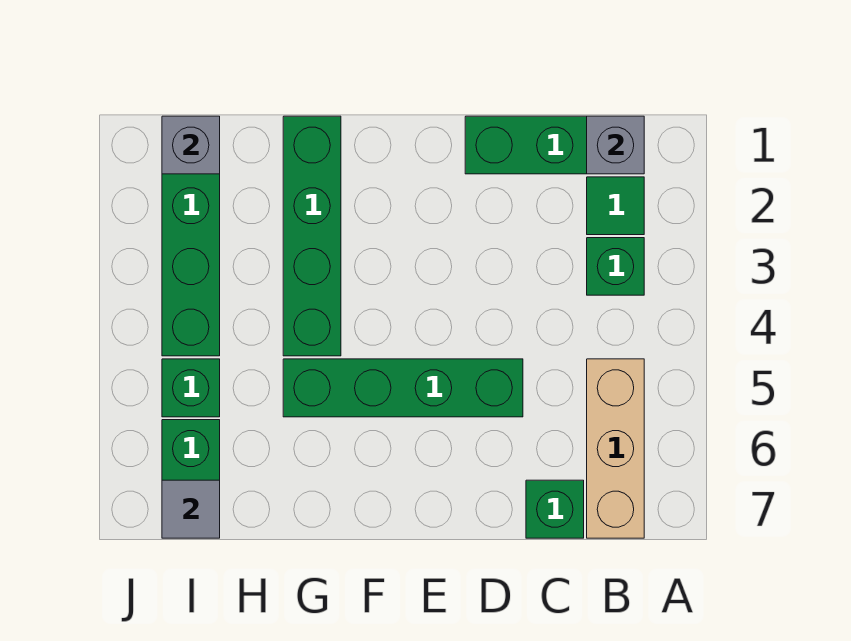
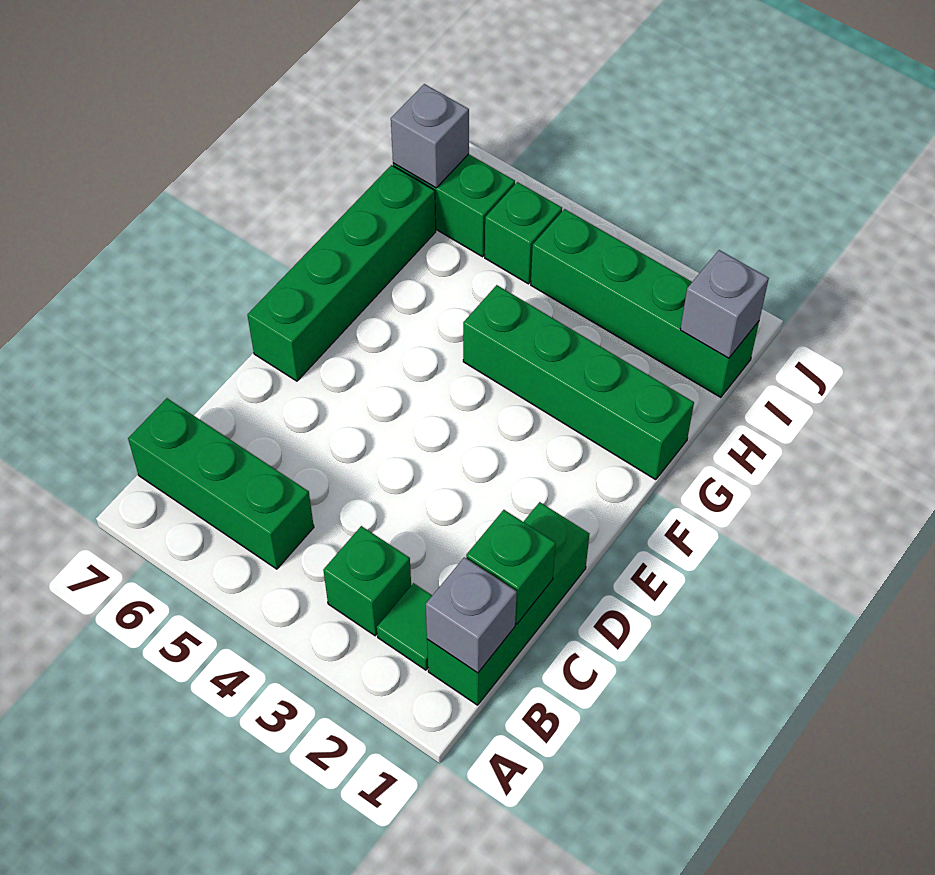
tan 1x3 brick [587,359,644,538] -> green 1x3 brick [128,398,314,569]
green 1x1 brick [526,480,584,538] -> green 1x1 brick moved to [466,510,556,624]
green 1x4 brick [283,359,523,417] -> green 1x4 brick moved to [248,165,436,381]
grey 1x1 tile [162,480,220,538] -> grey 1x1 brick [391,84,469,188]

